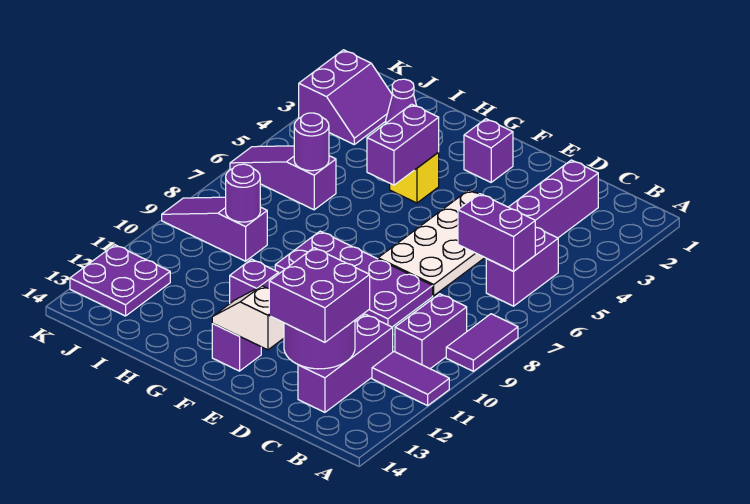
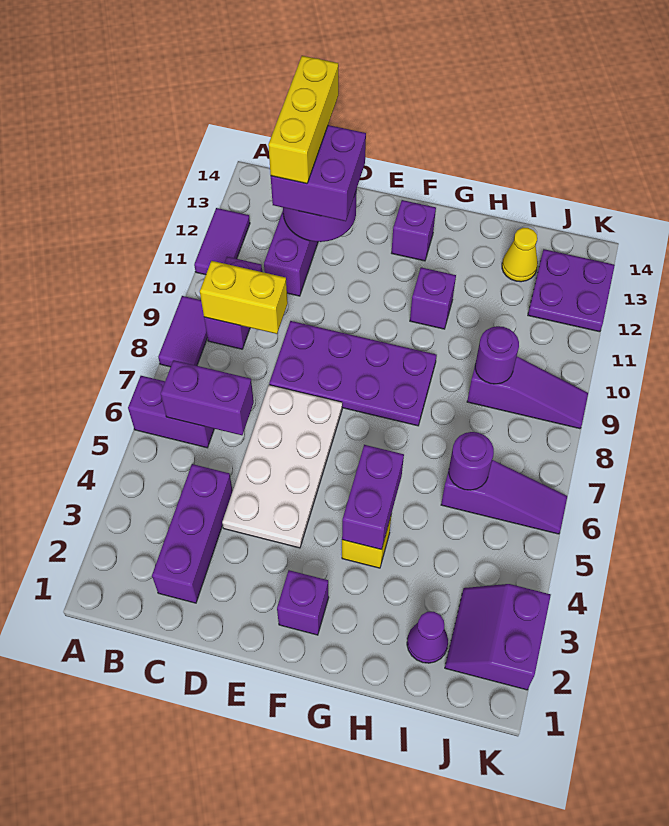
purple 1x2 tile [372,352,449,406] -> purple 1x2 tile turned to [194,208,250,275]
purple 1x2 brick [486,227,558,306] -> purple 1x2 brick turned to [128,376,214,448]
none -> yellow 1x2 brick [200,261,288,334]
none -> yellow 1x3 brick [268,56,338,184]
white 1x2 slope [212,286,284,350] -> none
none -> yellow 1x1 cone [502,228,538,282]

